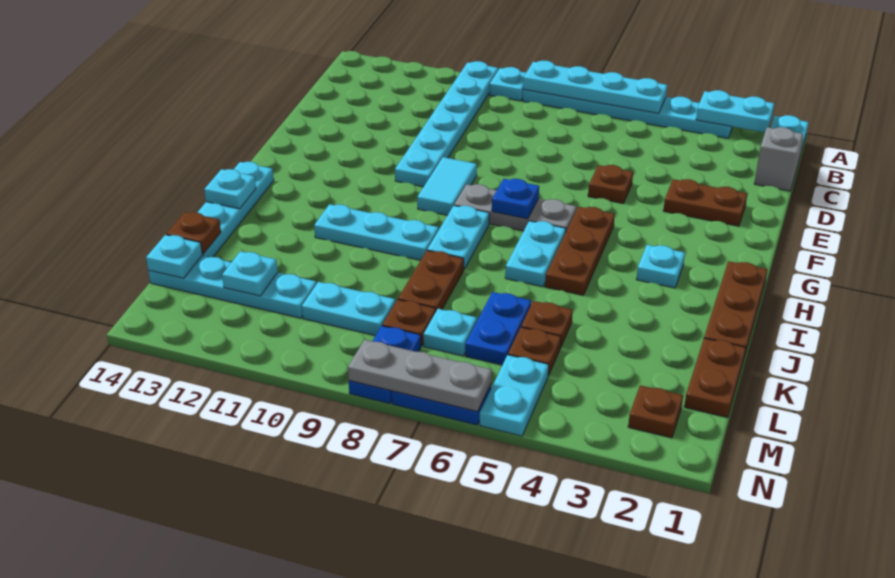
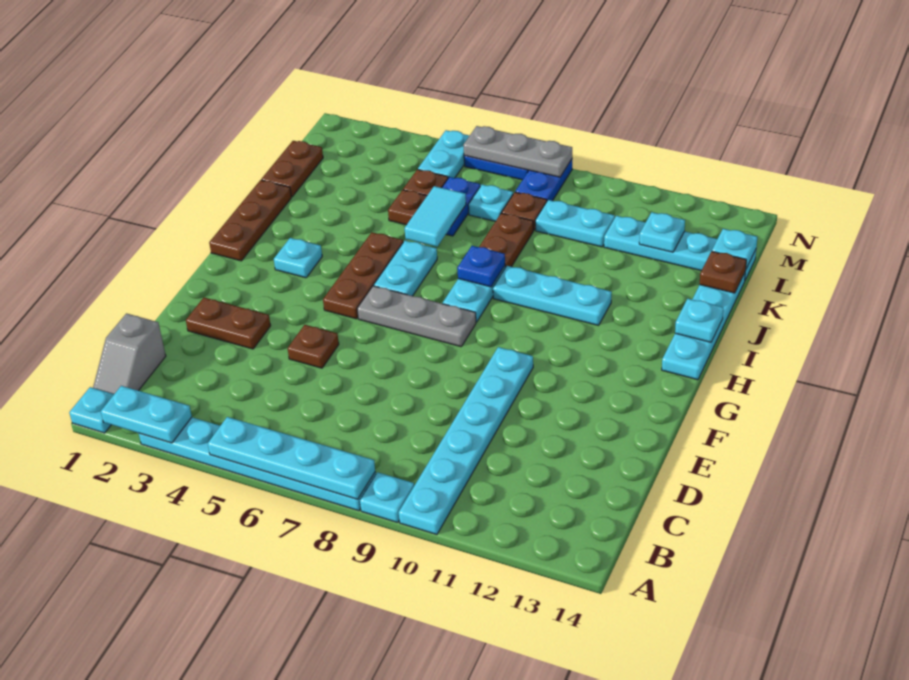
cyan 1x2 tile [417,157,477,215] -> cyan 1x2 tile moved to [405,186,466,247]
blue 1x1 plate [492,179,539,219] -> blue 1x1 plate moved to [457,246,505,287]
brown 1x1 plate [628,385,683,438] -> none

